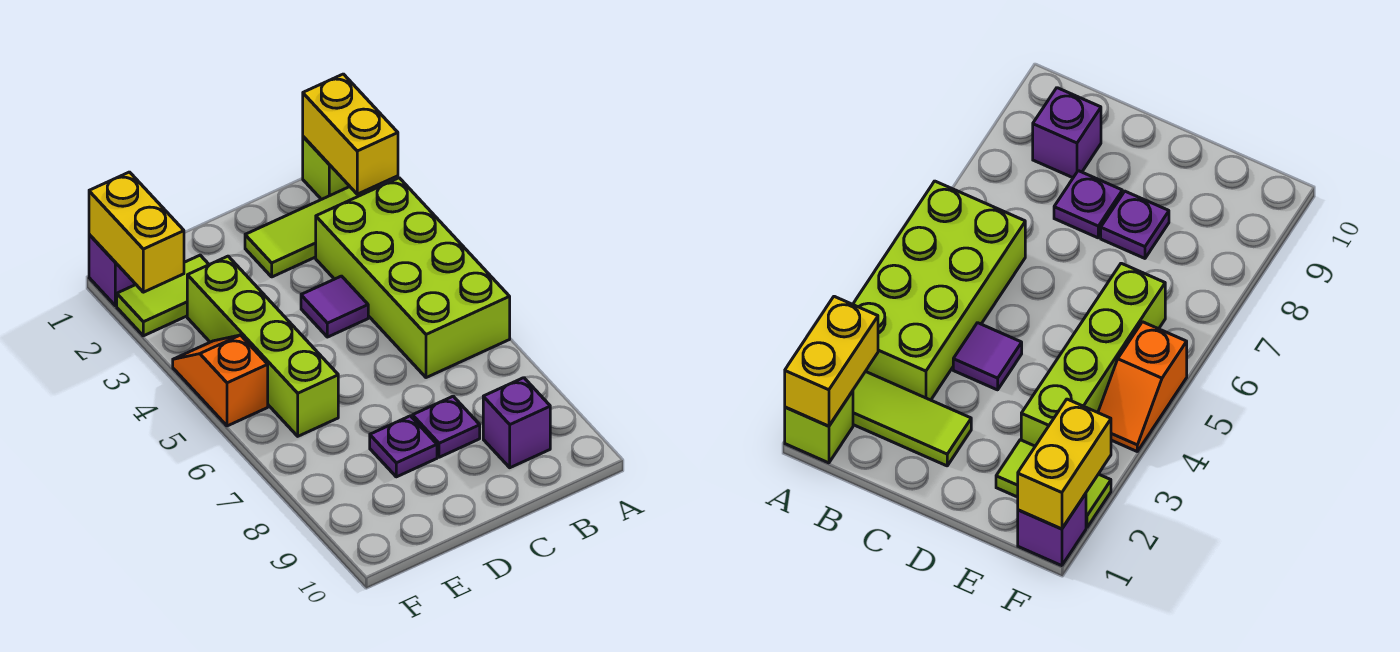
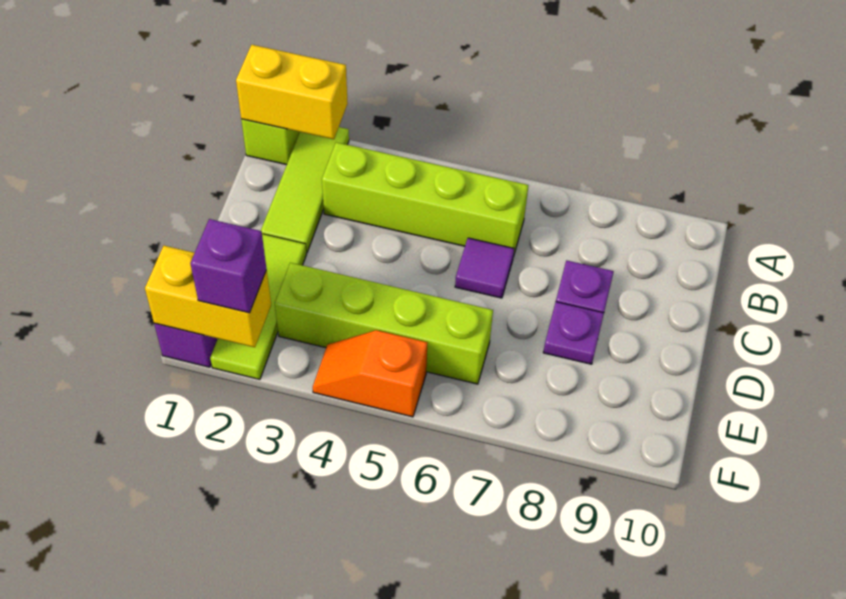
lime 2x4 brick [316,178,510,378] -> lime 1x4 brick [322,142,528,257]
purple 1x1 brick [483,378,550,468] -> purple 1x1 brick moved to [190,219,266,313]
purple 1x1 tile [301,276,368,337] -> purple 1x1 tile moved to [455,238,514,298]
lime 1x2 tile [117,255,209,336] -> lime 1x3 tile [210,234,306,379]

